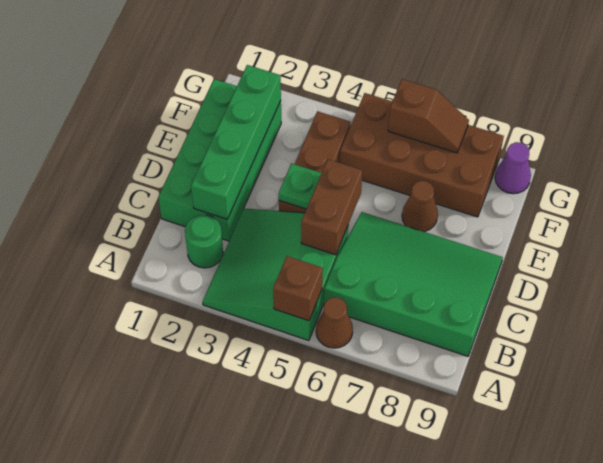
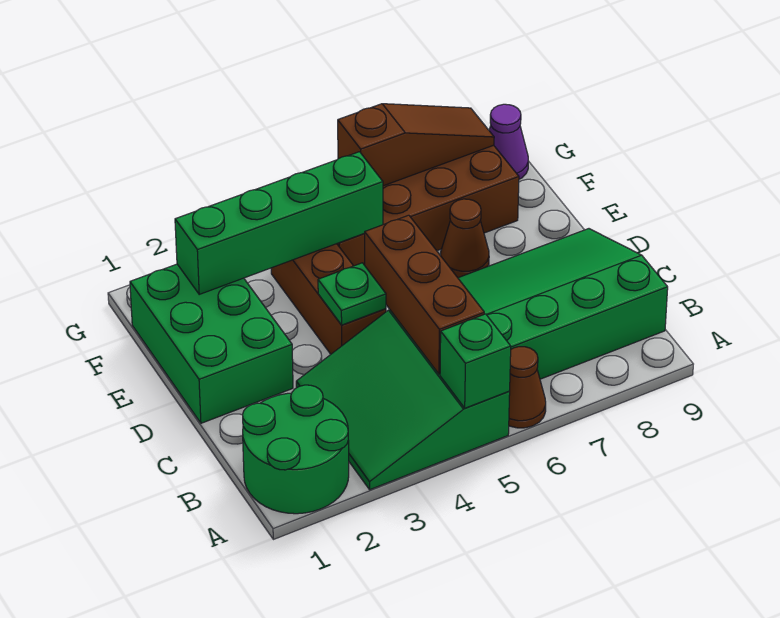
brown 1x1 brick [273,256,323,321] -> green 1x1 brick [440,314,511,408]
green 1x1 round brick [185,215,223,268] -> green 2x2 round brick [243,385,349,514]
green 2x4 brick [158,79,281,241] -> green 2x3 brick [130,264,293,423]
green 1x4 brick [191,65,281,219] -> green 1x4 brick turned to [175,152,383,294]
brown 1x2 brick [301,159,362,255] -> brown 1x3 brick [365,215,484,374]
brown 1x2 slope [388,79,469,153] -> brown 1x3 slope [338,104,494,186]

